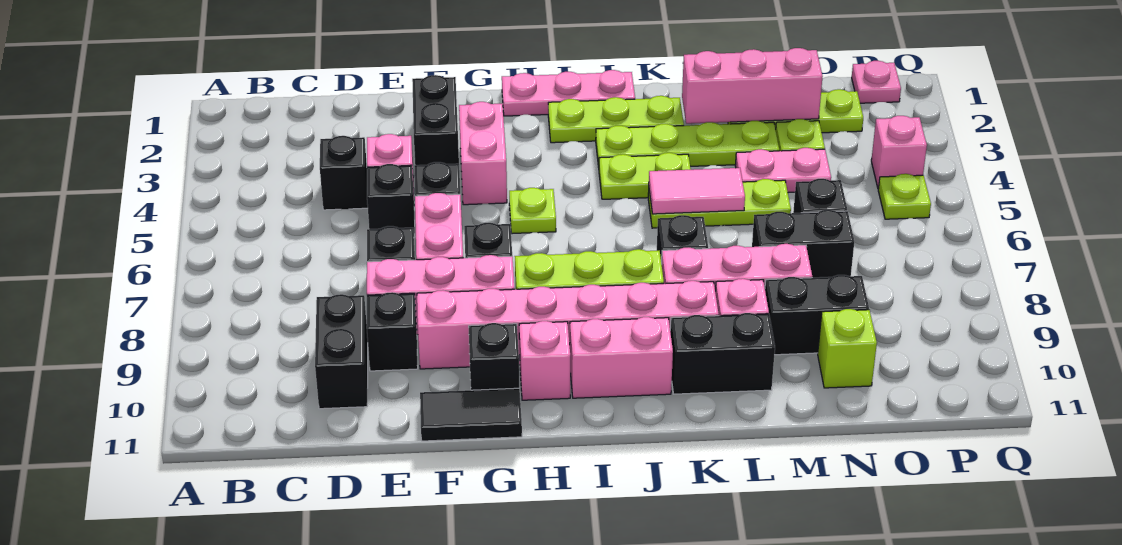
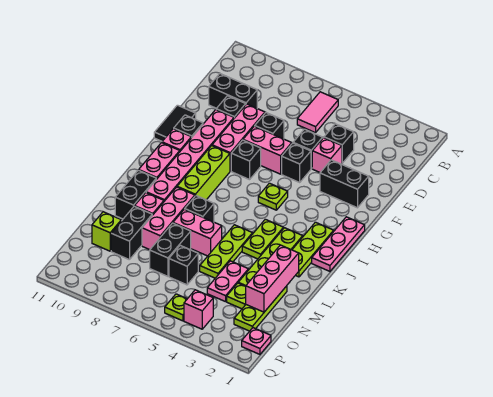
pink 1x2 brick [459,102,507,205] -> pink 1x2 brick moved to [173,209,222,256]
pink 1x2 tile [649,168,745,214] -> pink 1x2 tile moved to [297,92,338,133]

